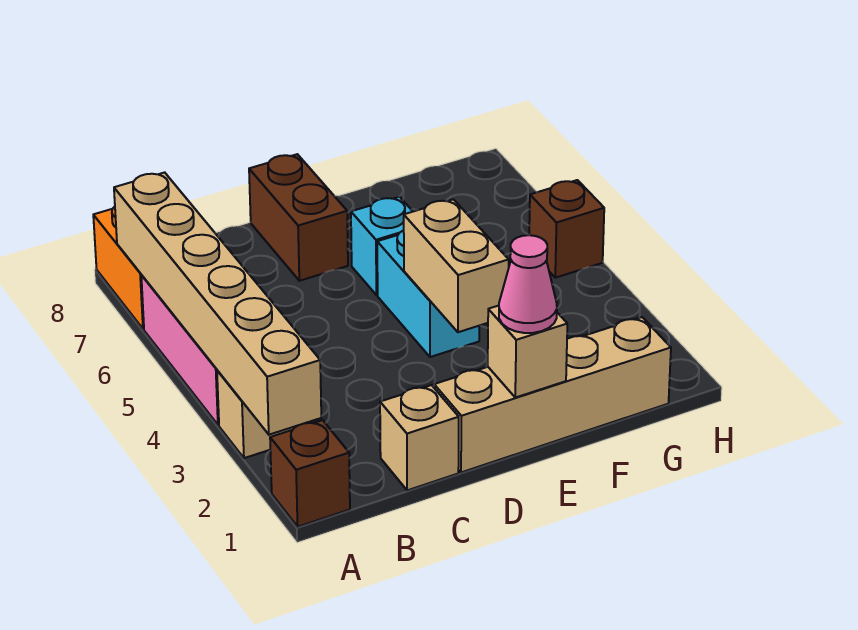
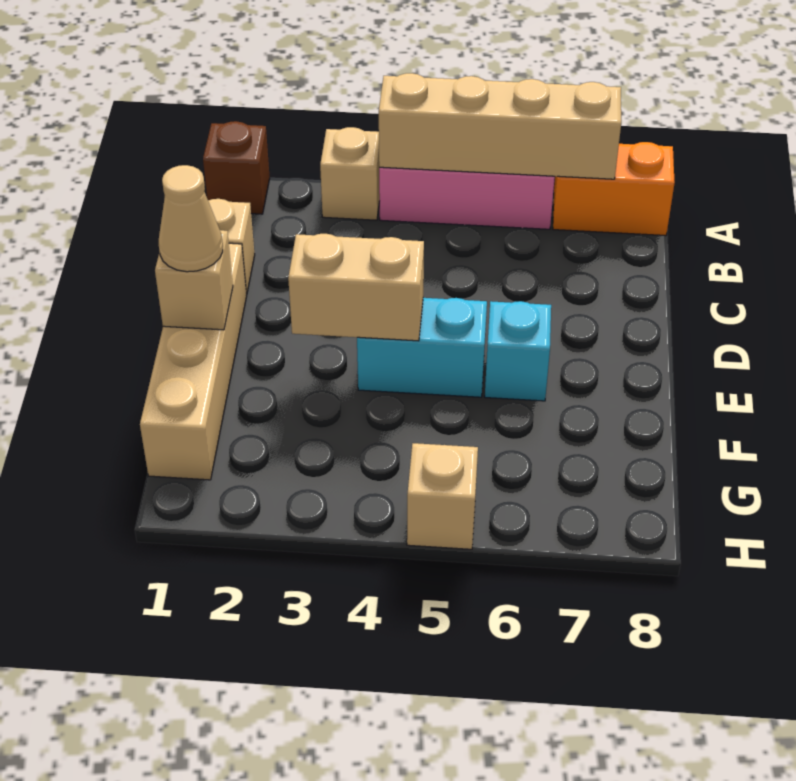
tan 1x6 brick [114,172,321,435] -> tan 1x4 brick [379,73,621,179]
brown 1x2 brick [249,154,348,281] -> none
pink 1x1 cone [499,235,557,333] -> tan 1x1 cone [159,165,223,272]
brown 1x1 brick [529,180,604,278] -> tan 1x1 brick [407,443,478,549]

